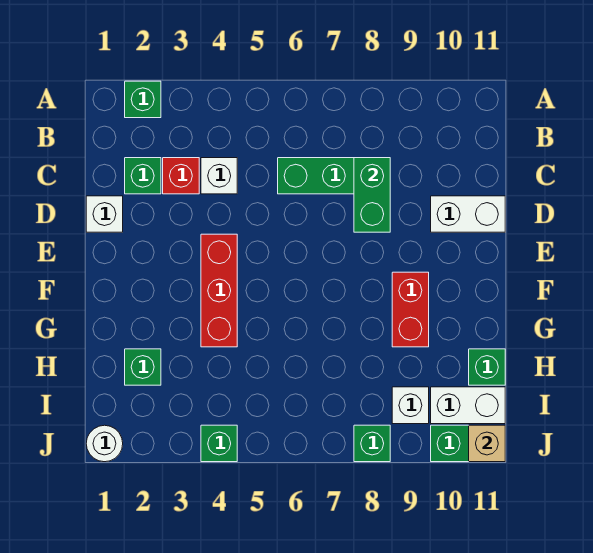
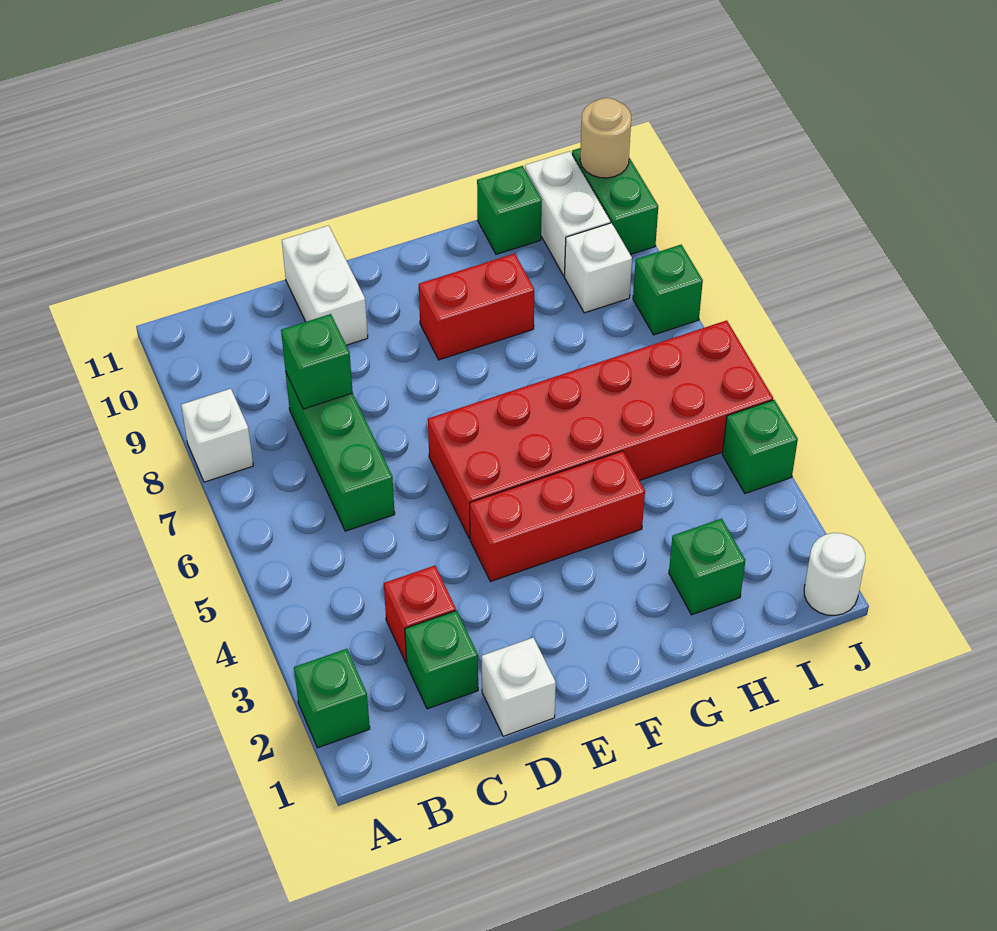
white 1x1 brick [201,158,237,194] -> white 1x1 brick moved to [181,389,253,482]
green 1x2 brick [354,158,390,232] -> green 1x1 brick [281,314,353,409]
none -> red 2x6 brick [428,320,773,538]
tan 1x1 brick [469,425,505,462] -> tan 1x1 round brick [580,98,631,178]

